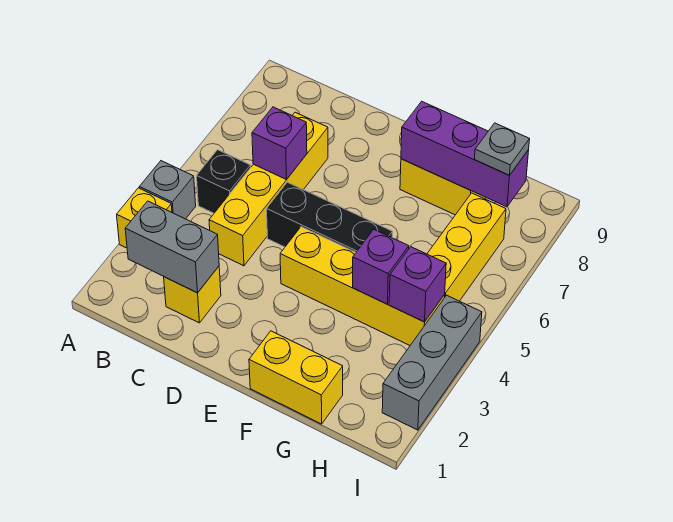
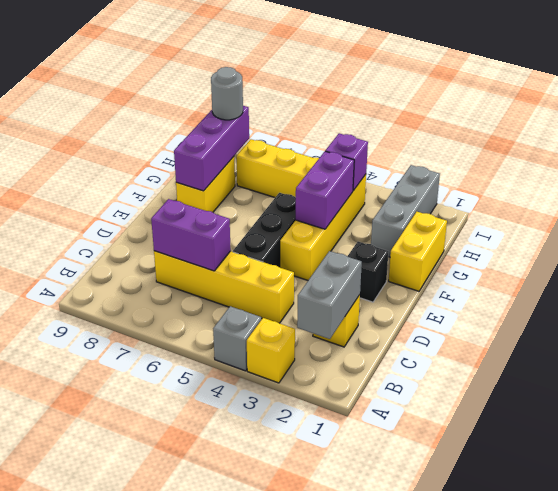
black 1x1 brick [197,150,251,213] -> black 1x1 brick moved to [348,242,389,302]
purple 1x1 brick [252,107,307,180] -> purple 1x2 brick [151,199,231,271]
purple 1x1 brick [353,229,409,304] -> purple 1x2 brick [296,151,354,229]
grey 1x1 plate [475,123,530,175] -> grey 1x1 round brick [211,67,243,120]
grey 1x3 brick [382,295,482,430] -> grey 1x3 brick turned to [371,165,440,257]

